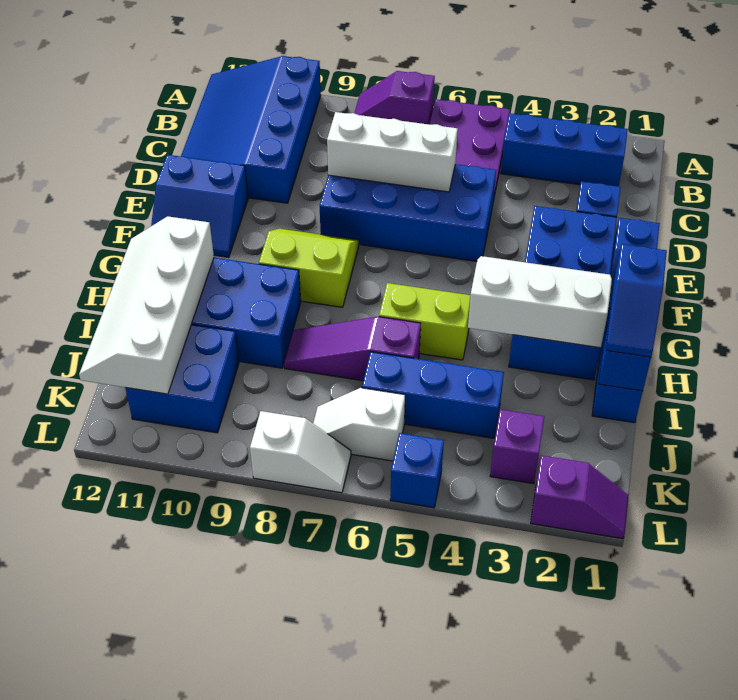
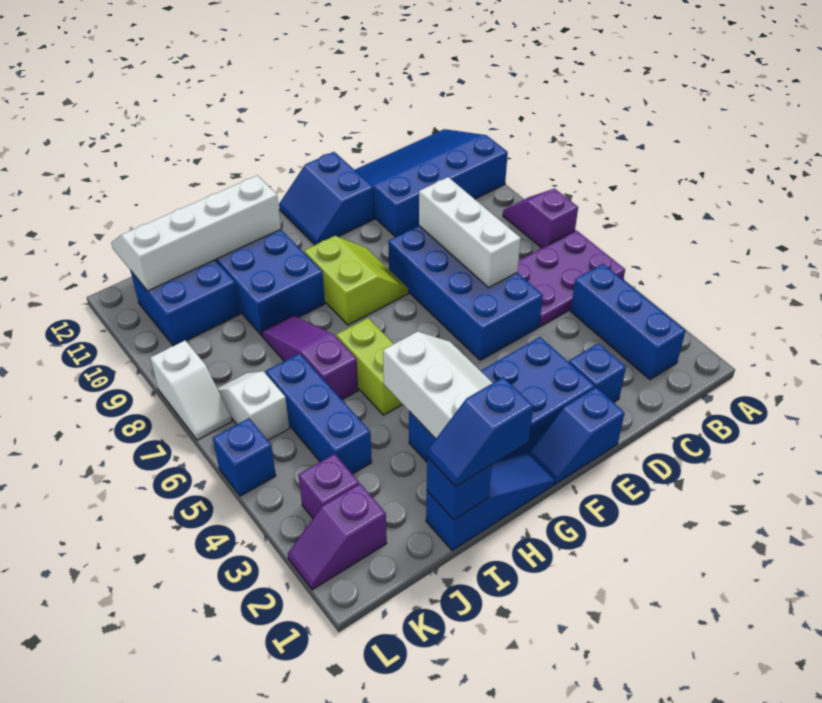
purple 1x2 slope [531,455,629,539] -> purple 1x2 slope turned to [288,484,387,590]

